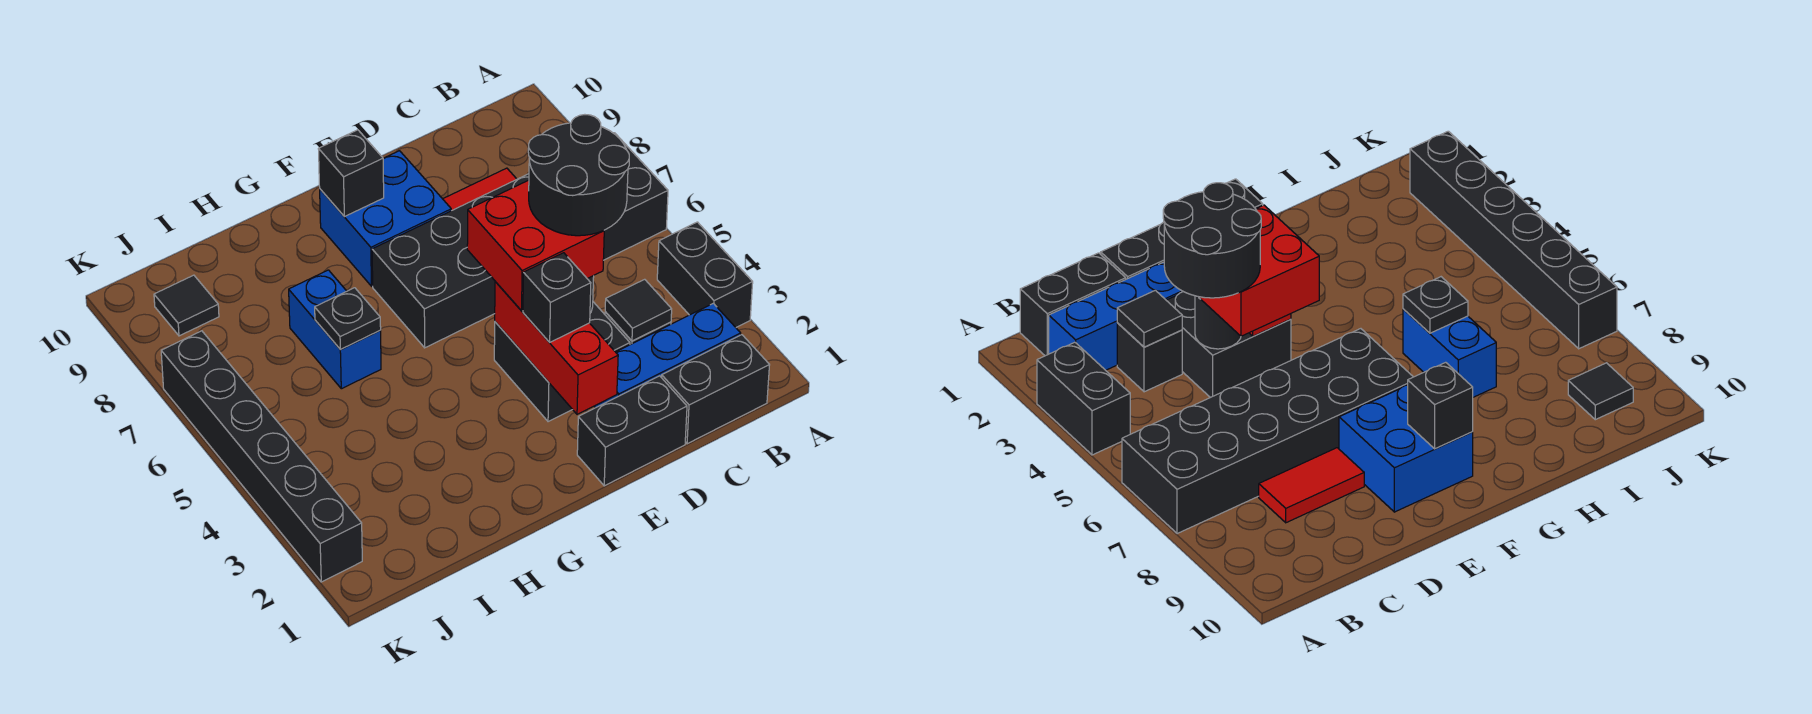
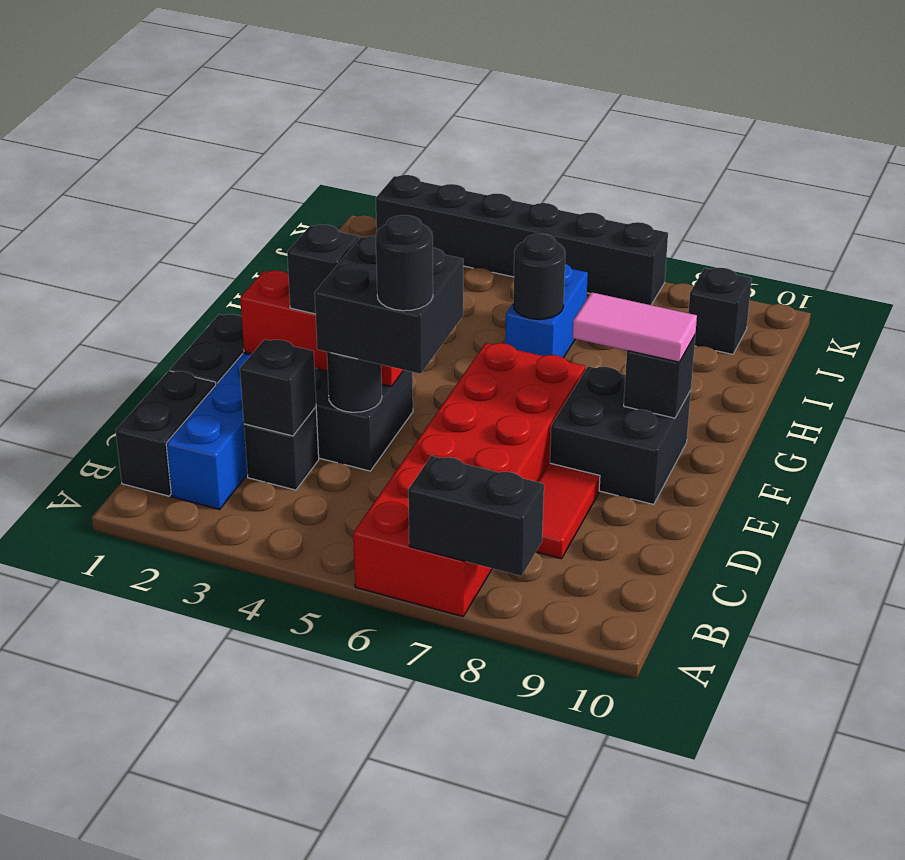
black 1x2 brick [657,222,753,327] -> black 1x2 brick moved to [408,456,544,576]
black 2x6 brick [372,133,668,348] -> red 2x6 brick [353,343,585,617]
black 1x1 tile [605,279,672,341] -> black 1x1 brick [240,339,316,436]
black 2x2 round brick [528,115,629,236] -> black 1x1 round brick [376,215,433,311]
red 2x2 brick [467,180,604,311] -> black 2x2 brick [315,236,463,374]
blue 2x2 brick [320,151,451,286] -> black 2x2 brick [550,366,691,504]
none -> pink 1x2 tile [573,292,697,362]
blue 1x2 brick [289,270,381,389] -> blue 1x2 brick turned to [505,264,588,358]
black 1x1 plate [315,288,381,350] -> black 1x1 round brick [513,234,565,319]
black 1x1 tile [154,275,219,336] -> black 1x1 brick [688,268,752,354]

